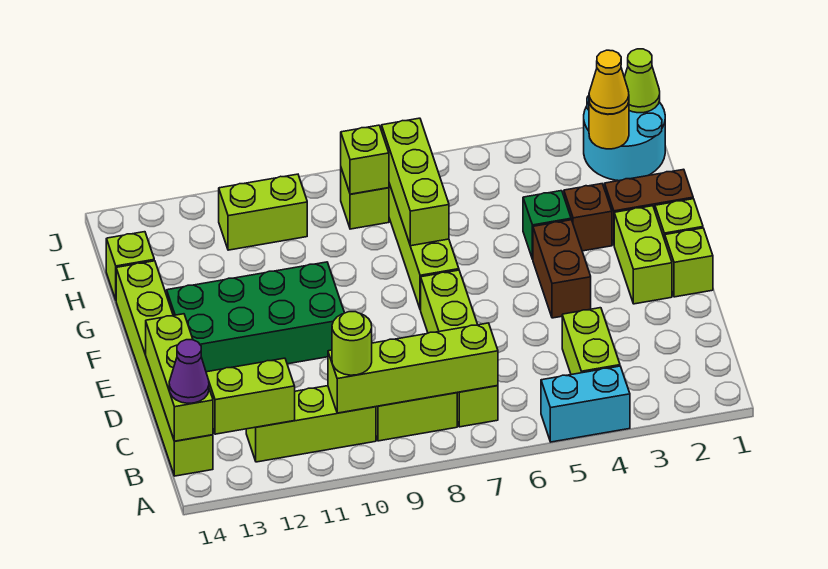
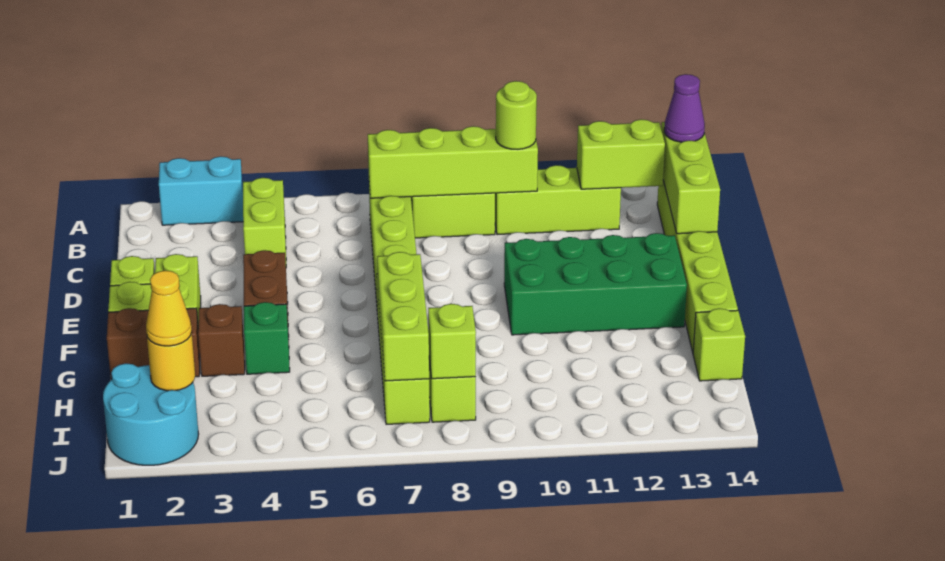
cyan 1x2 brick [541,366,630,442] -> cyan 1x2 brick moved to [159,156,243,225]
lime 1x2 brick [219,174,307,250] -> none
lime 1x1 cone [624,49,660,113] -> none

